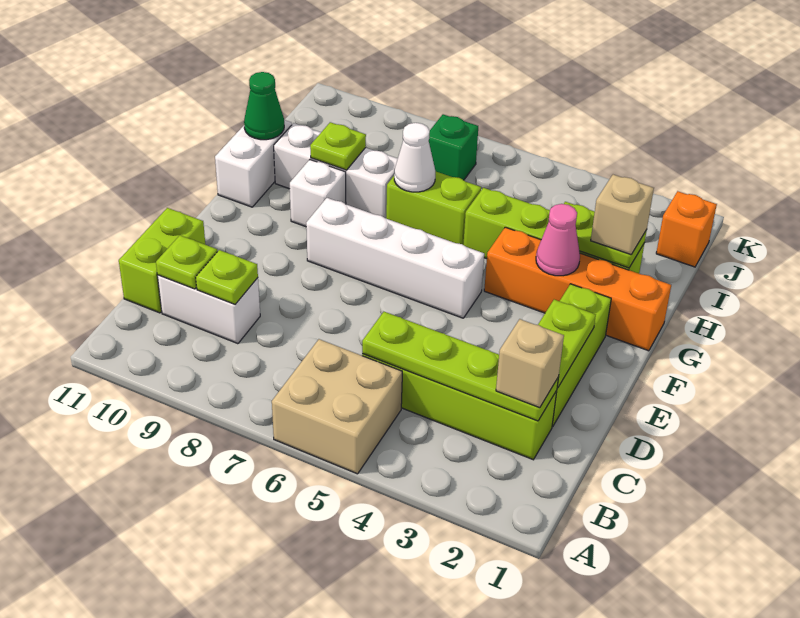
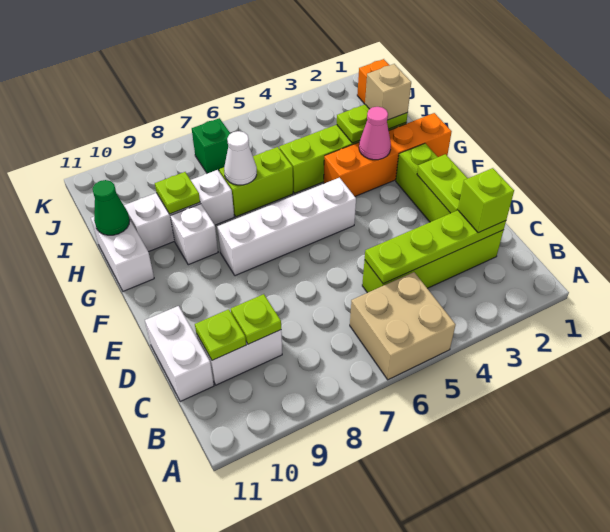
tan 1x1 brick [496,319,564,408] -> lime 1x1 brick [458,168,514,233]
lime 1x2 brick [119,208,205,313] -> white 1x2 brick [145,306,214,401]

